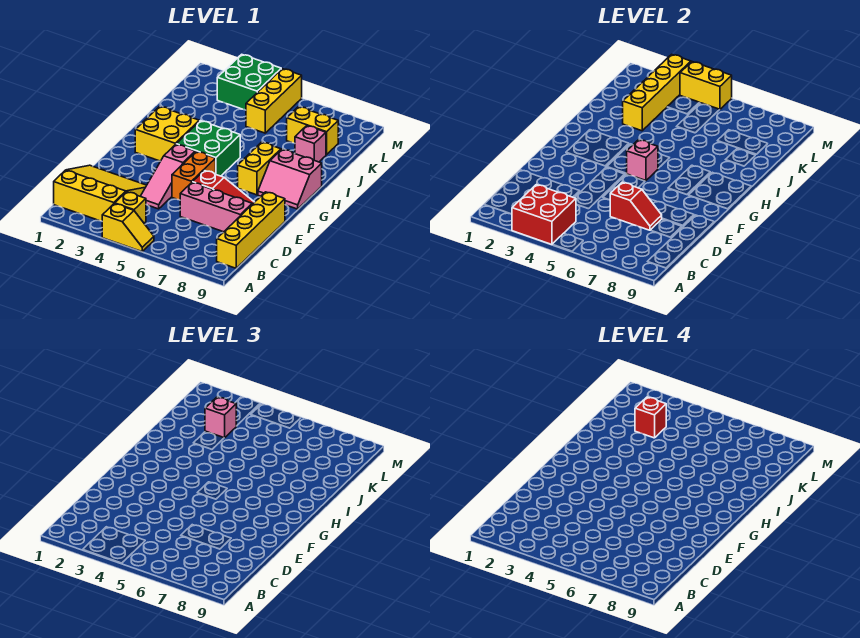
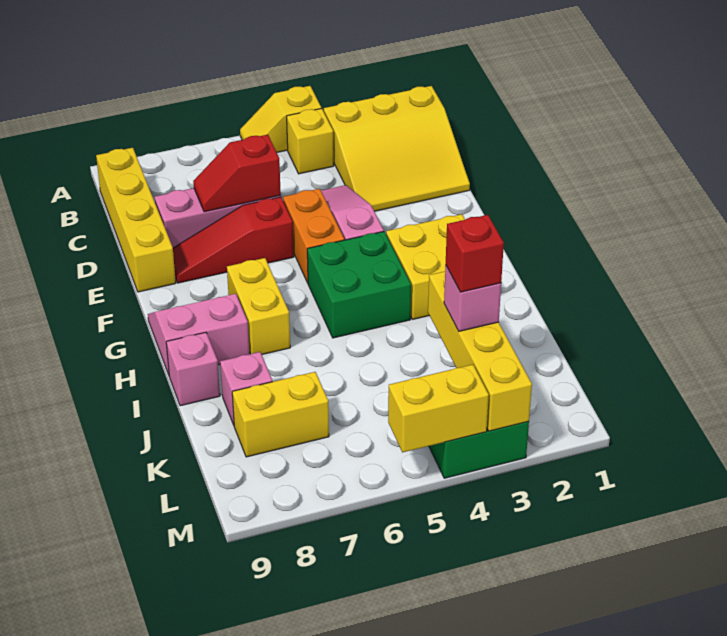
red 2x2 brick [512,185,576,245] -> none
pink 1x1 brick [626,140,658,181] -> pink 1x1 brick moved to [166,332,220,406]
yellow 1x3 brick [246,69,302,133] -> none

